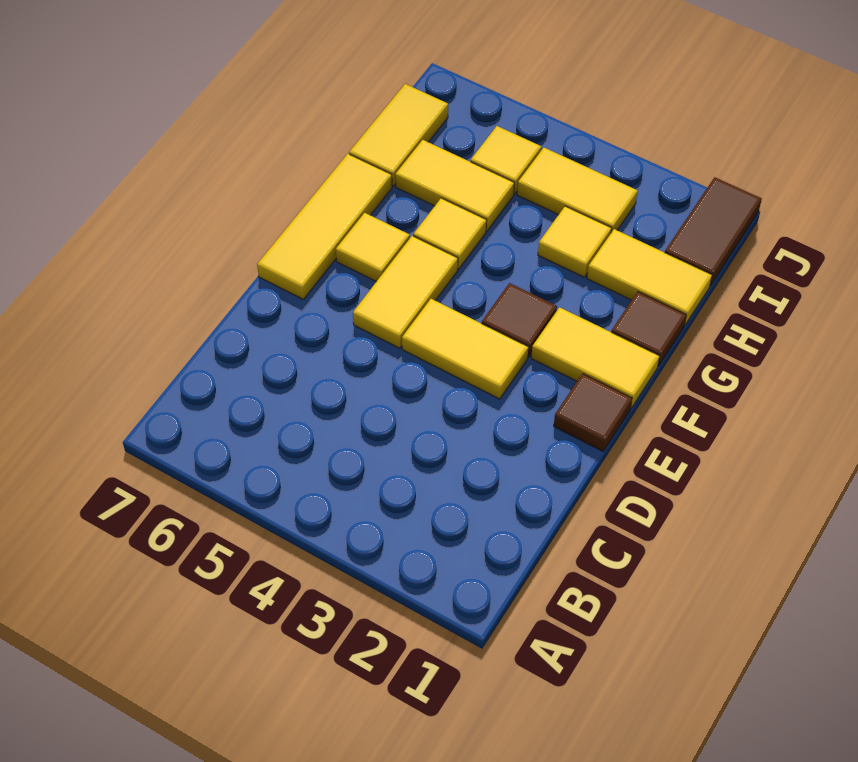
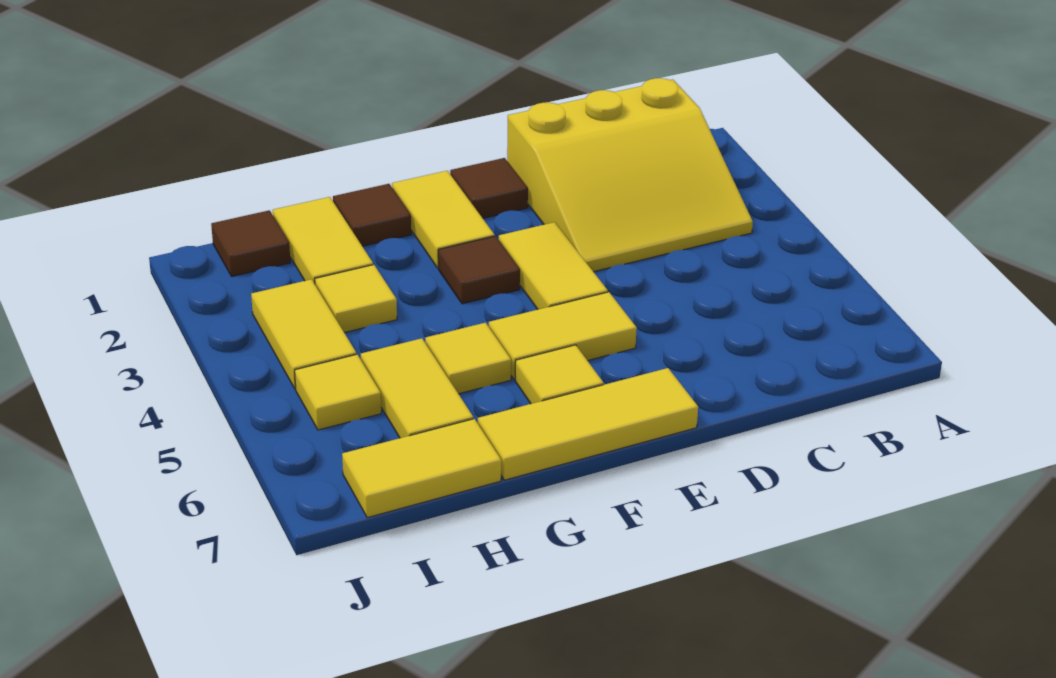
none -> yellow 3x3 slope [507,78,753,272]
brown 1x2 tile [665,177,762,286] -> brown 1x1 tile [211,210,290,276]

